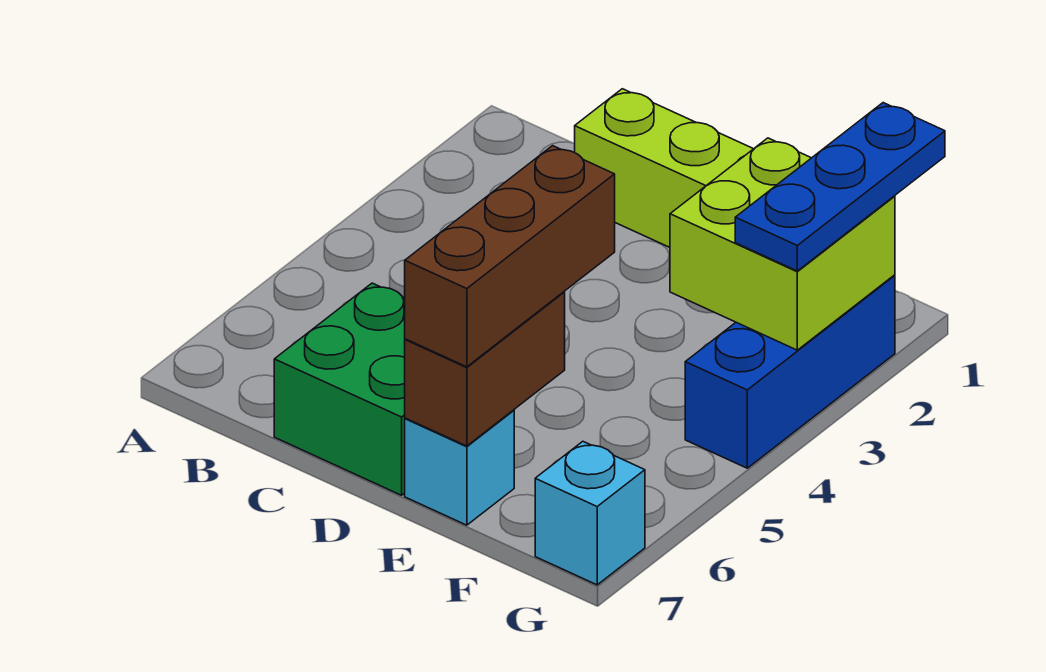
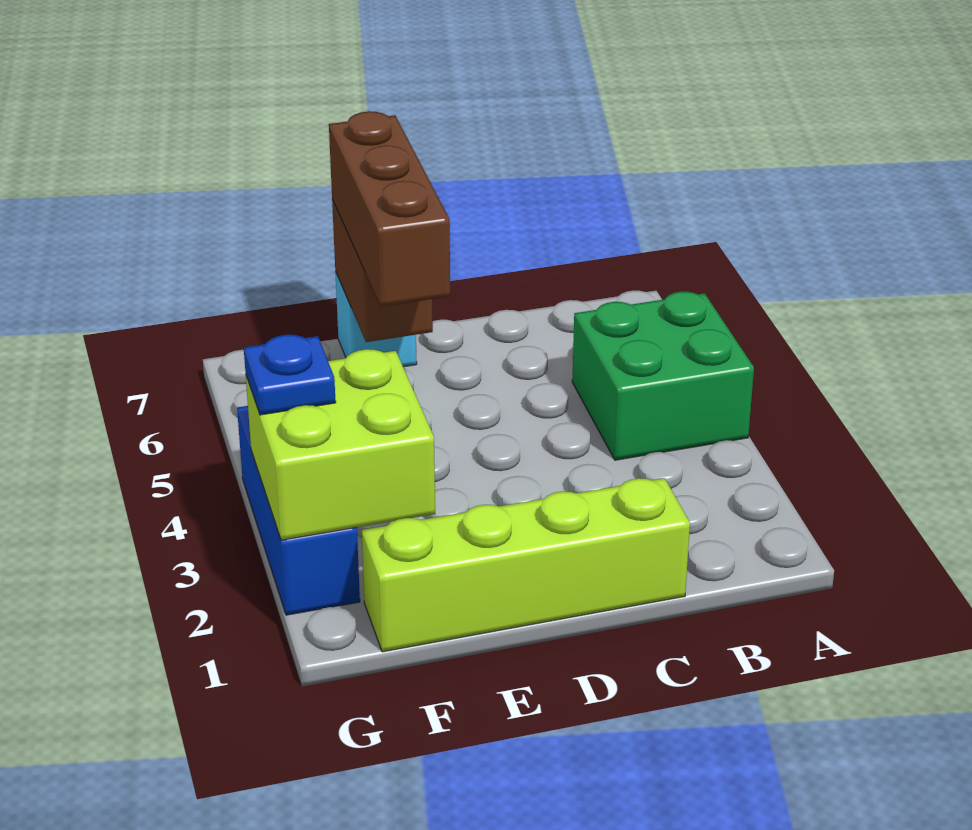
green 2x2 brick [274,283,405,495] -> green 2x2 brick moved to [572,292,754,460]
blue 1x3 plate [735,103,945,271] -> blue 1x1 plate [244,335,336,415]
cyan 1x1 brick [535,442,645,585] -> none

